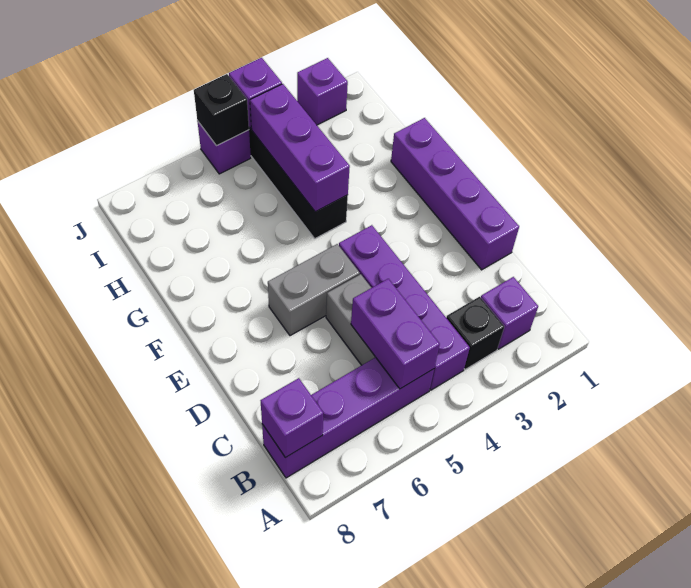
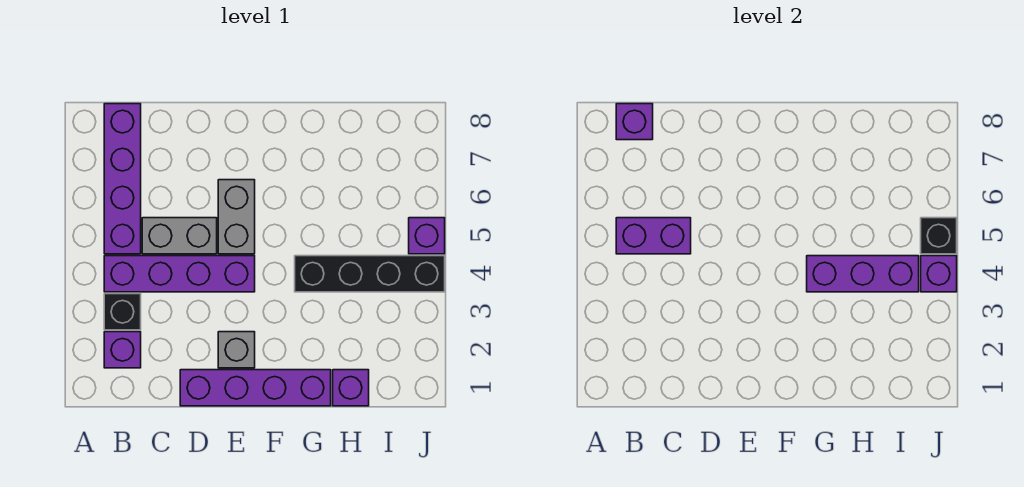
none -> grey 1x1 brick [218,332,255,368]
purple 1x1 brick [297,58,348,125] -> purple 1x1 brick moved to [333,370,369,406]

